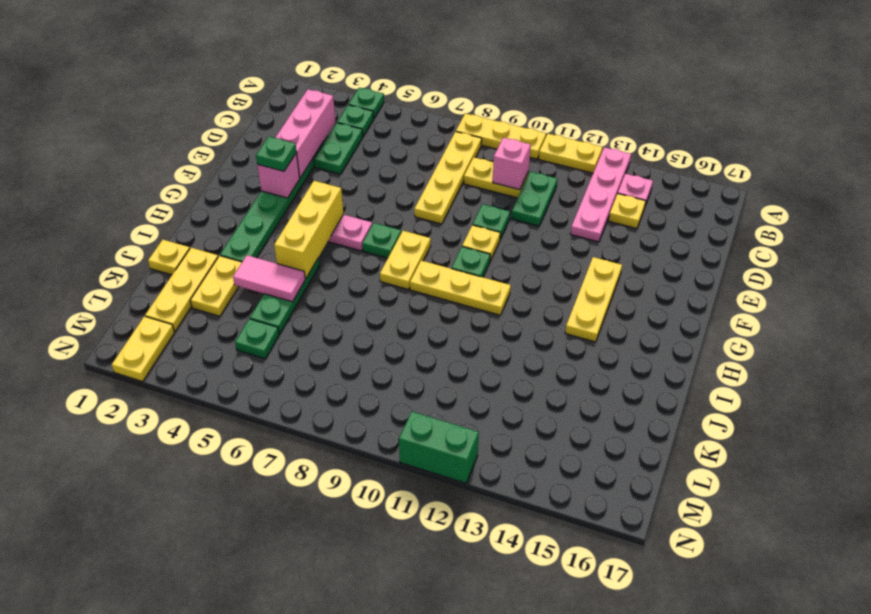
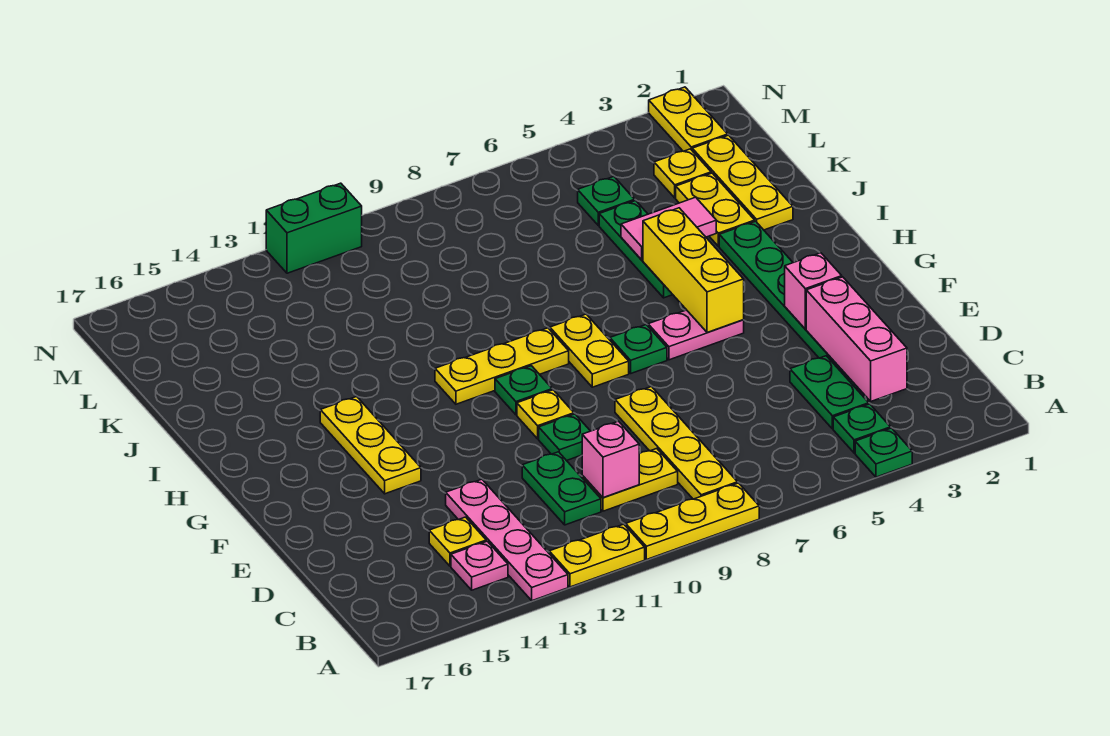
green 1x1 plate [256,137,297,171] -> none
yellow 1x1 plate [148,240,190,275] -> yellow 1x1 plate moved to [654,149,711,198]

